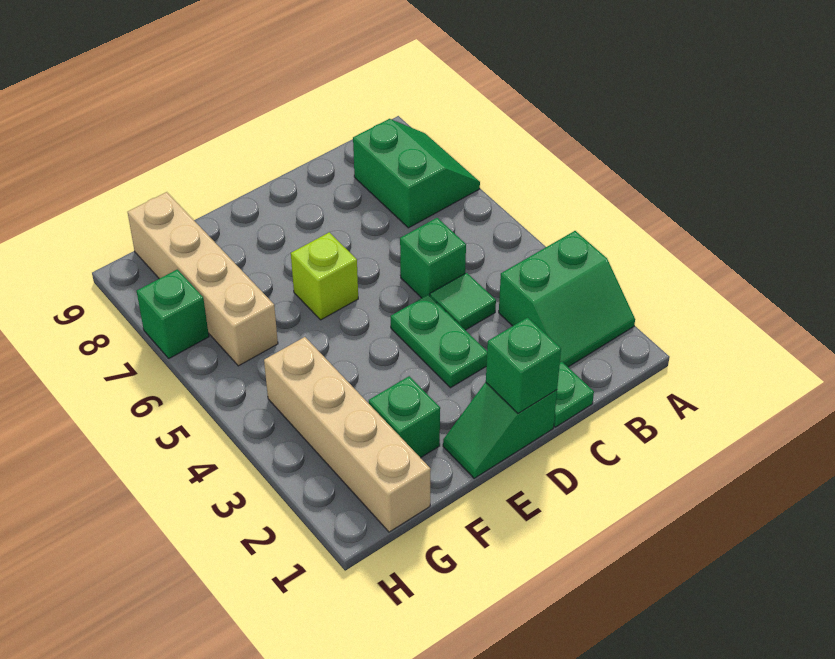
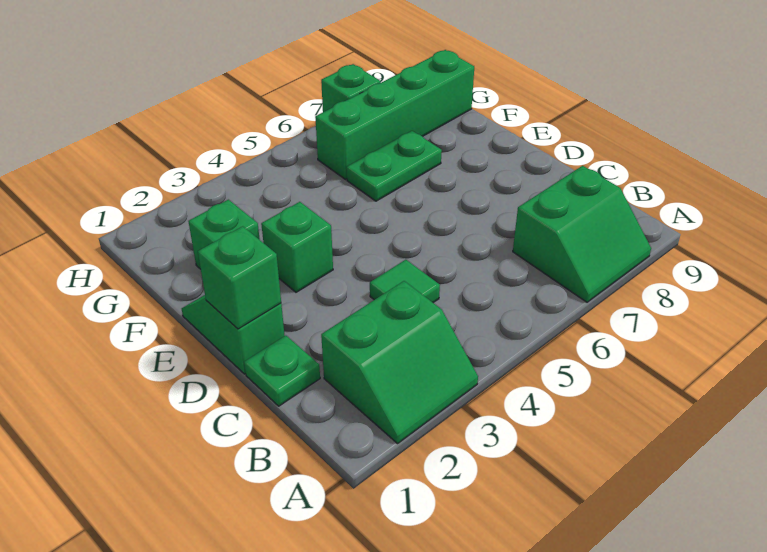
green 2x2 slope [499,231,635,367] -> green 2x2 slope turned to [321,281,478,443]
green 1x1 brick [400,218,466,298] -> green 1x1 brick moved to [261,202,333,292]
green 1x2 plate [391,295,487,388] -> green 1x2 plate moved to [347,131,442,201]
lime 1x1 brick [291,232,358,320] -> none
tan 1x4 brick [264,337,431,532] -> none
tan 1x4 brick [128,192,278,366] -> green 1x4 brick [315,50,474,179]

